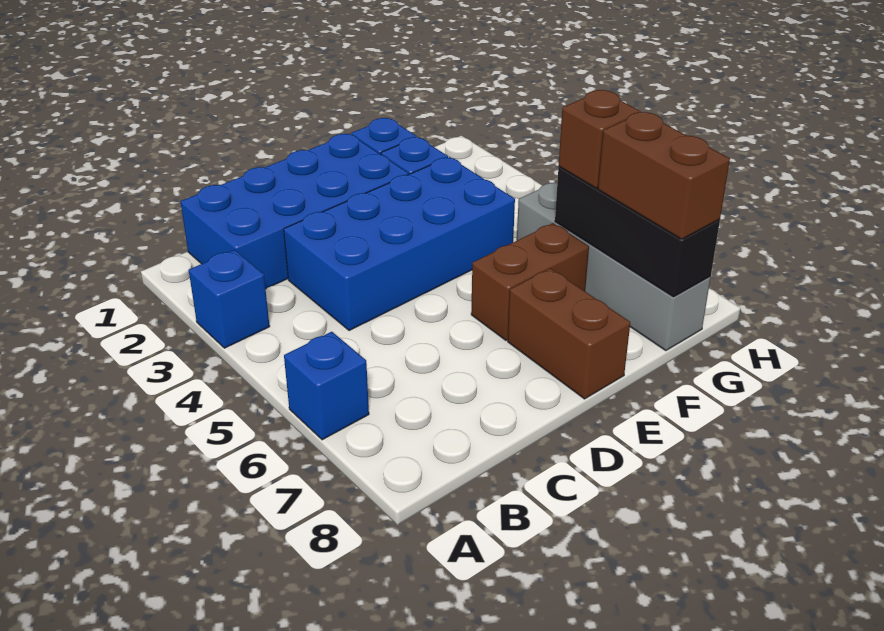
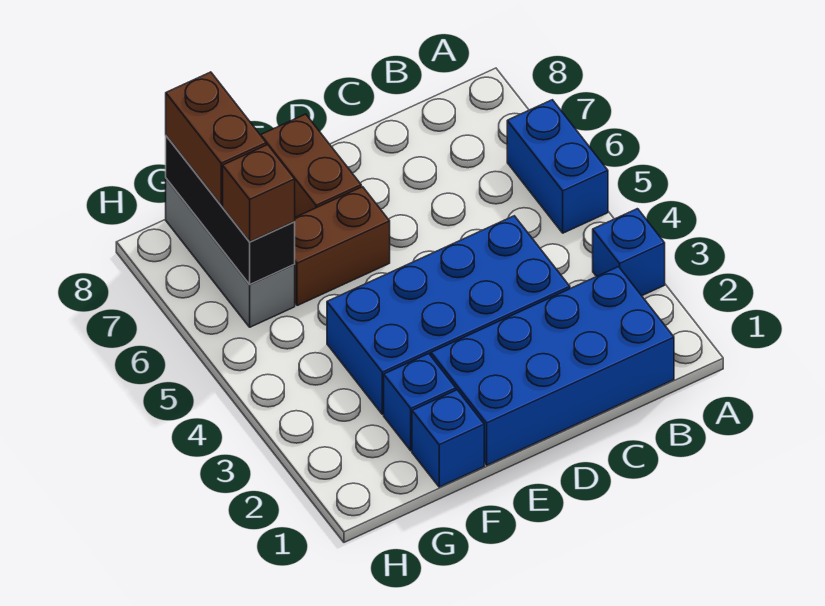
blue 1x1 brick [284,332,369,440] -> blue 1x2 brick [507,100,608,233]
grey 1x4 brick [517,182,711,351] -> grey 1x3 brick [166,179,295,327]

